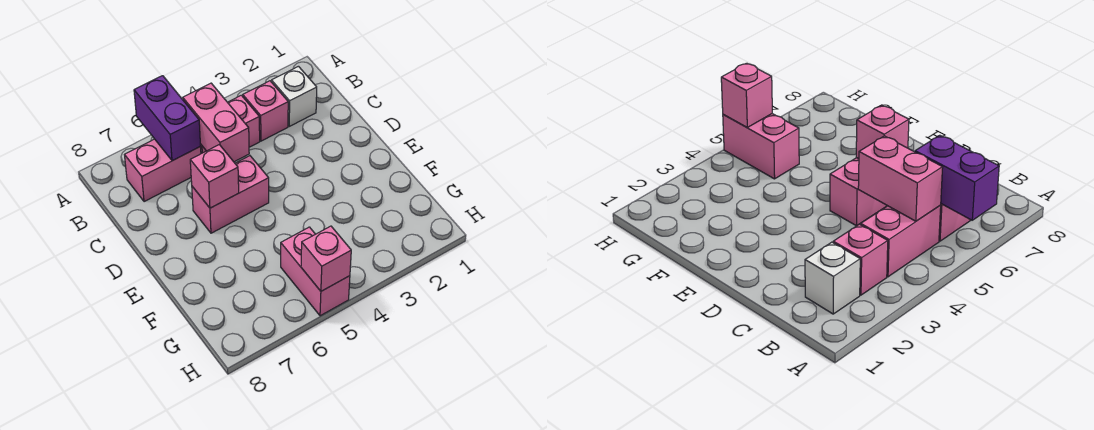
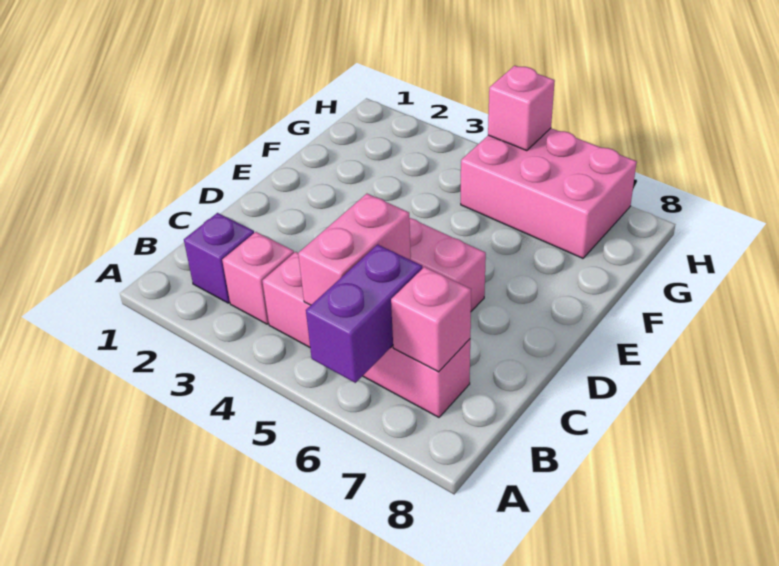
white 1x1 brick [272,66,317,126] -> purple 1x1 brick [184,213,254,303]
pink 1x1 brick [190,145,239,208] -> pink 1x1 brick moved to [391,267,471,372]
pink 1x2 brick [281,227,350,316] -> pink 2x3 brick [461,128,637,258]

